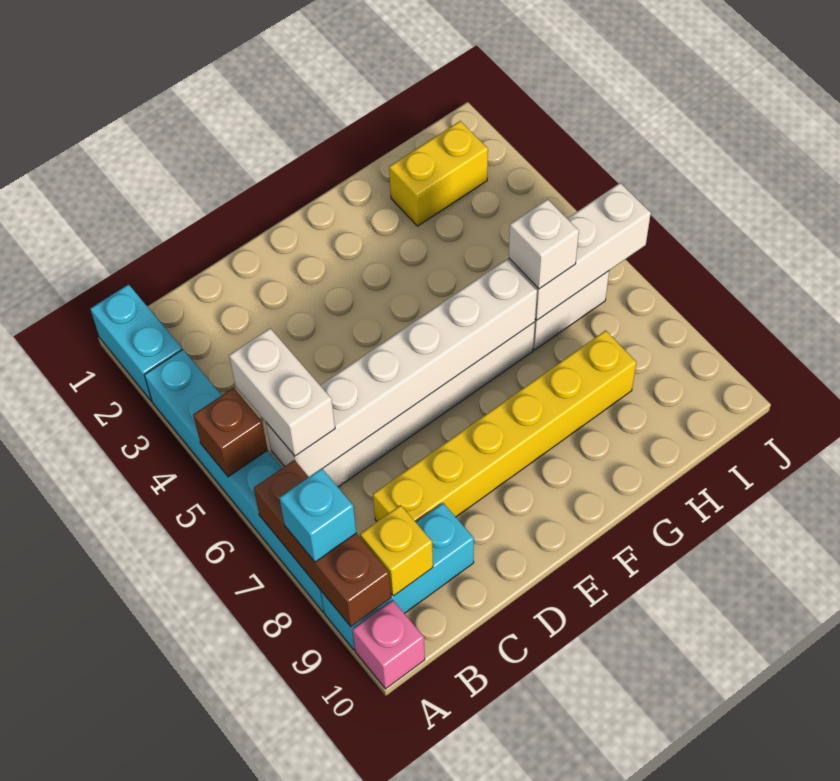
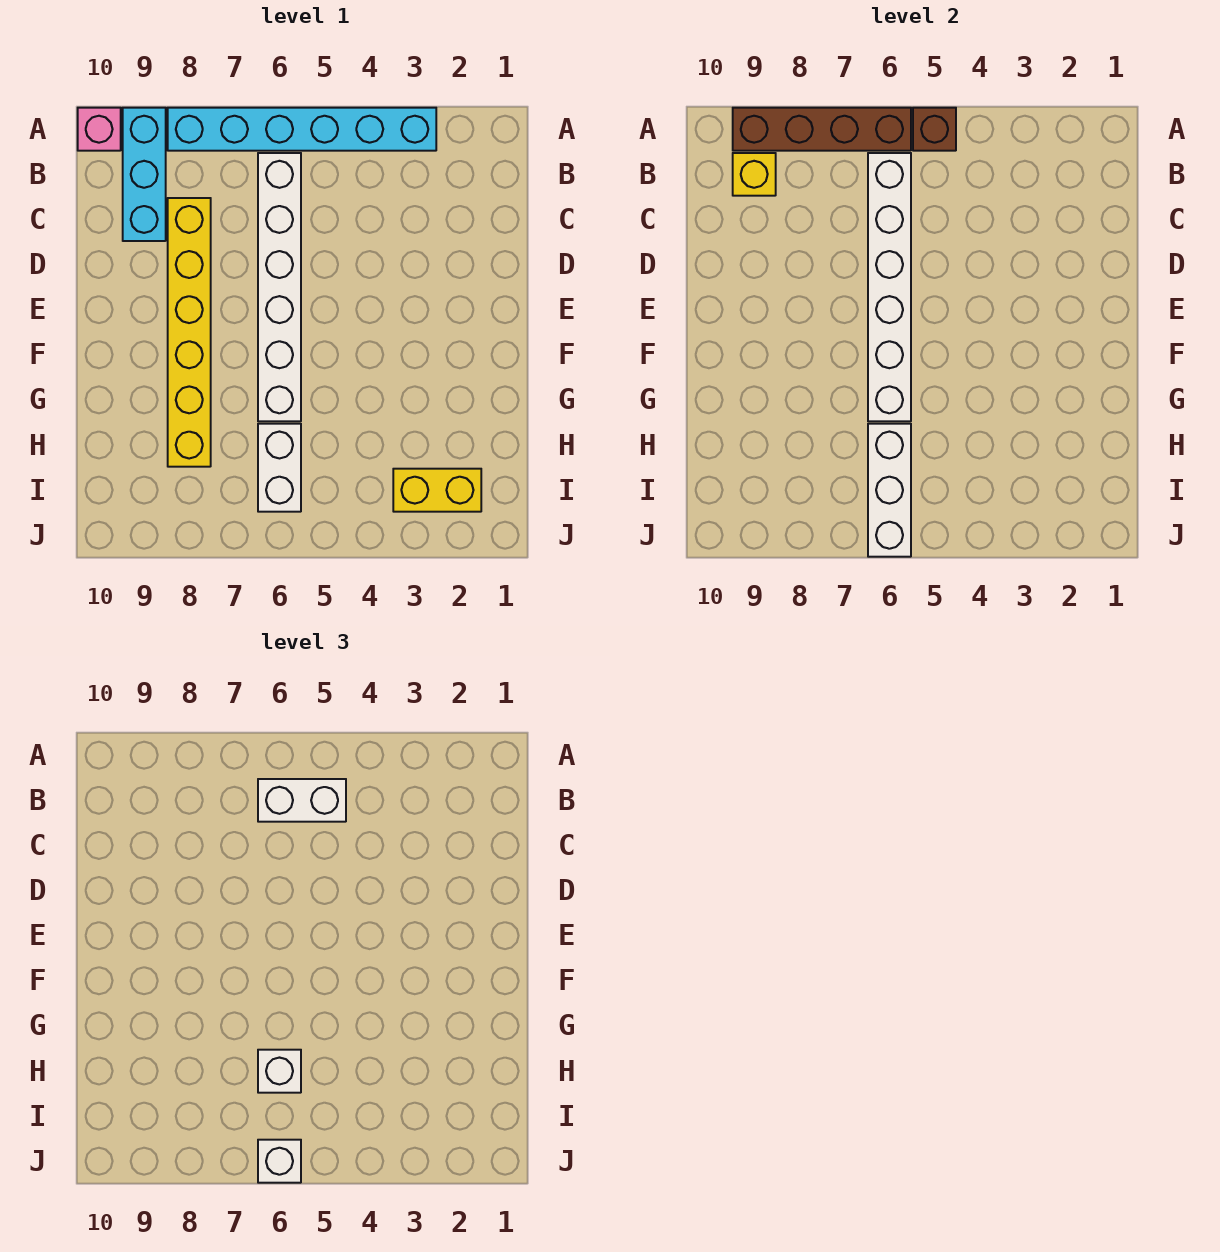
cyan 1x2 brick [90,284,182,401] -> none
brown 1x3 brick [254,460,391,627] -> brown 1x4 brick [733,108,911,151]
cyan 1x1 brick [279,468,356,562] -> none
yellow 1x2 brick [389,121,488,226] -> yellow 1x2 brick turned to [393,469,481,512]
none -> white 1x1 brick [258,1140,301,1183]

